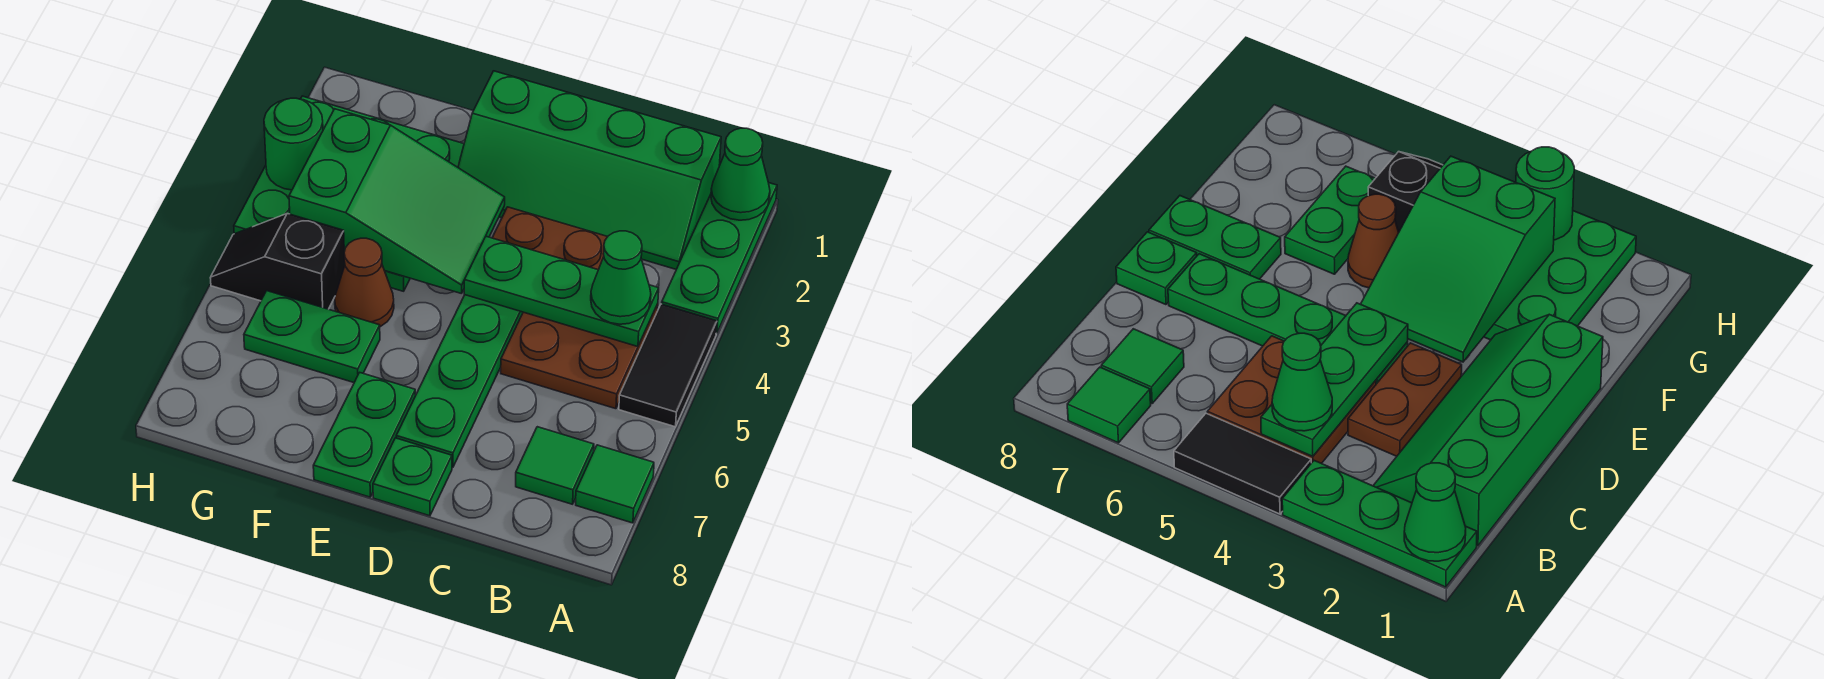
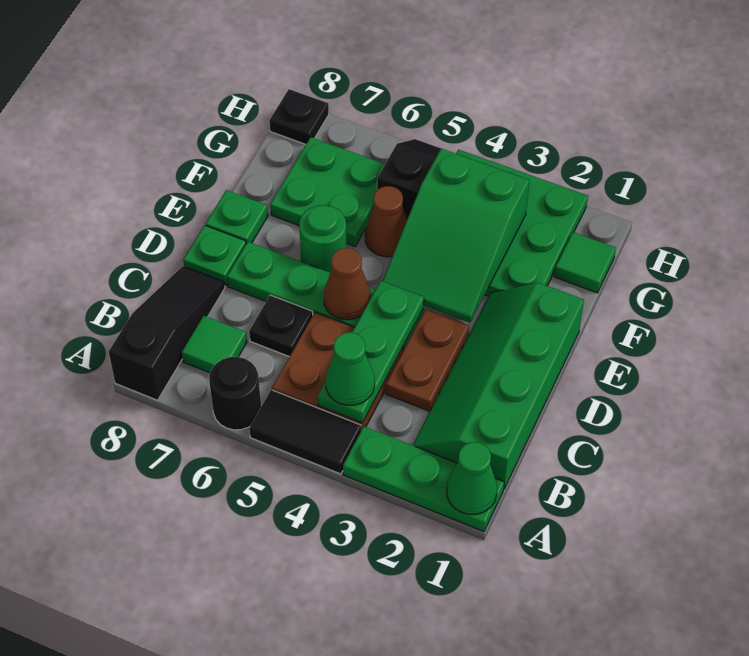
none -> black 1x1 round brick [209,357,261,430]
green 1x1 tile [576,445,654,523] -> green 1x1 tile moved to [554,232,616,293]
none -> black 1x3 slope [109,266,225,400]
none -> black 1x1 plate [249,295,313,357]
none -> brown 1x1 cone [324,248,371,320]
green 1x2 plate [313,372,416,497] -> green 1x1 plate [206,190,268,244]
green 1x2 plate [244,291,380,383] -> green 2x2 plate [270,137,385,246]
green 1x1 round brick [264,98,323,190] -> green 1x1 round brick moved to [299,205,346,272]
none -> black 1x1 plate [269,89,329,144]

